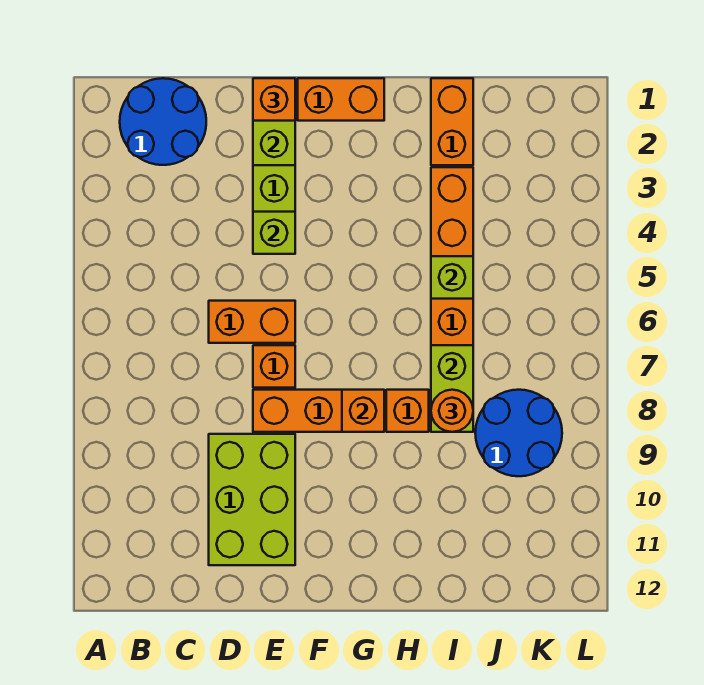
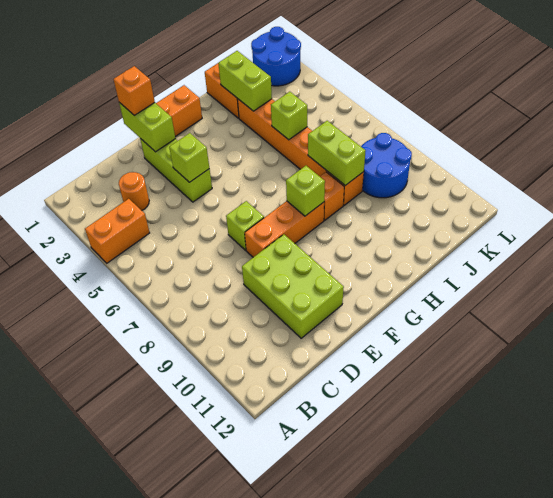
blue 2x2 round brick [120,78,206,165] -> blue 2x2 round brick moved to [251,27,301,86]
orange 1x2 brick [209,301,295,343] -> orange 1x2 brick moved to [85,199,150,263]
orange 1x1 brick [253,345,295,388] -> lime 1x1 brick [226,201,264,250]
orange 1x1 brick [342,390,384,432] -> lime 1x1 brick [286,166,325,216]
none -> lime 1x2 brick [218,51,272,111]
orange 1x1 round brick [431,390,473,432] -> orange 1x1 round brick moved to [119,172,149,210]

